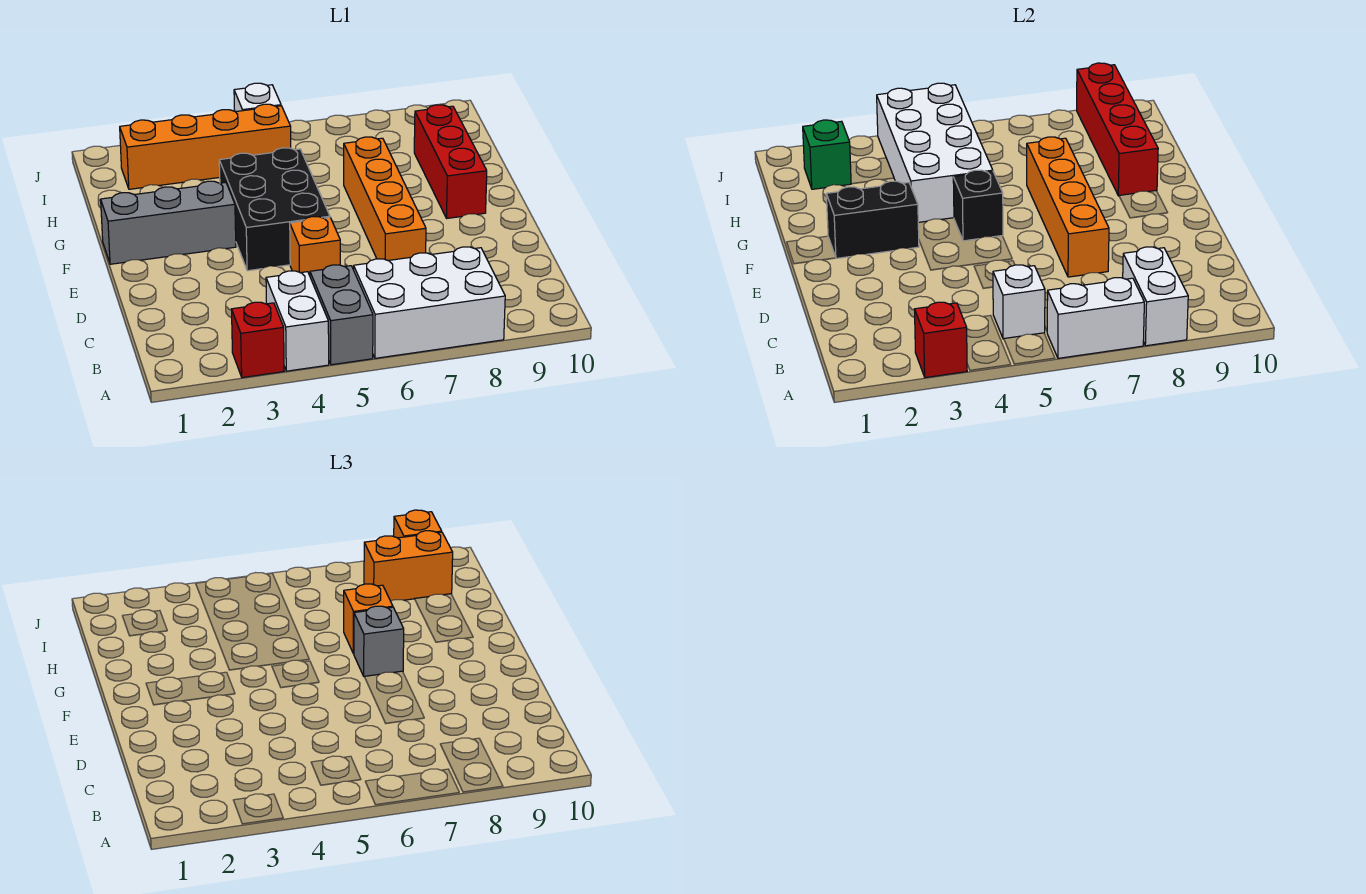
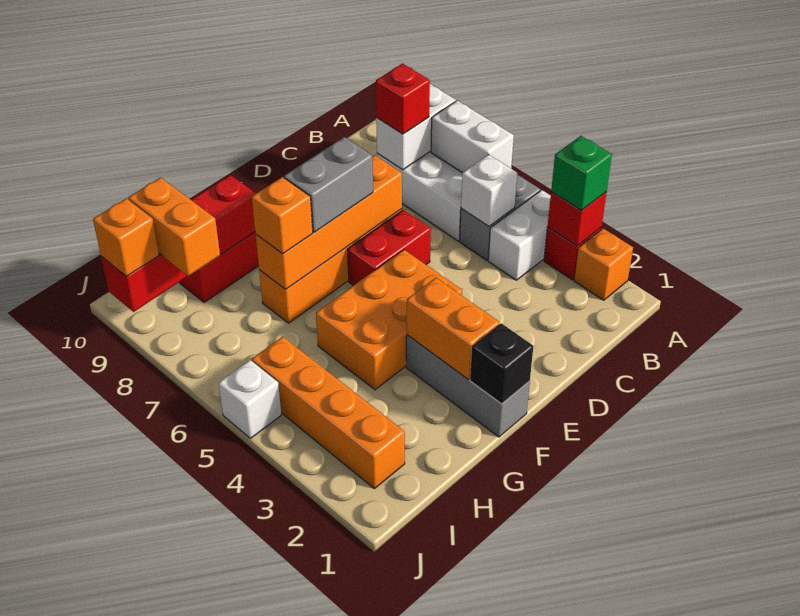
none -> red 1x1 brick [376,64,430,134]
orange 1x1 brick [290,217,340,276] -> orange 1x1 brick moved to [574,229,633,300]
none -> red 1x2 brick [348,210,431,286]
black 2x3 brick [219,148,330,271] -> orange 2x3 brick [316,250,462,390]
black 1x2 brick [826,181,919,258] -> orange 1x2 brick [407,278,499,379]
black 1x1 brick [953,170,1003,241] -> black 1x1 brick moved to [470,323,533,404]
grey 1x1 brick [354,606,404,677] -> grey 1x2 brick [284,137,373,232]
white 2x4 brick [877,83,993,222] -> none
green 1x1 brick [803,120,851,189] -> green 1x1 brick moved to [551,136,612,211]

